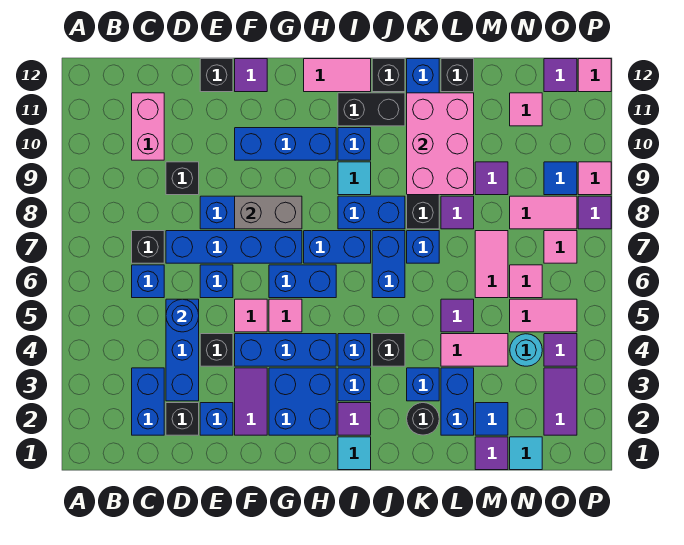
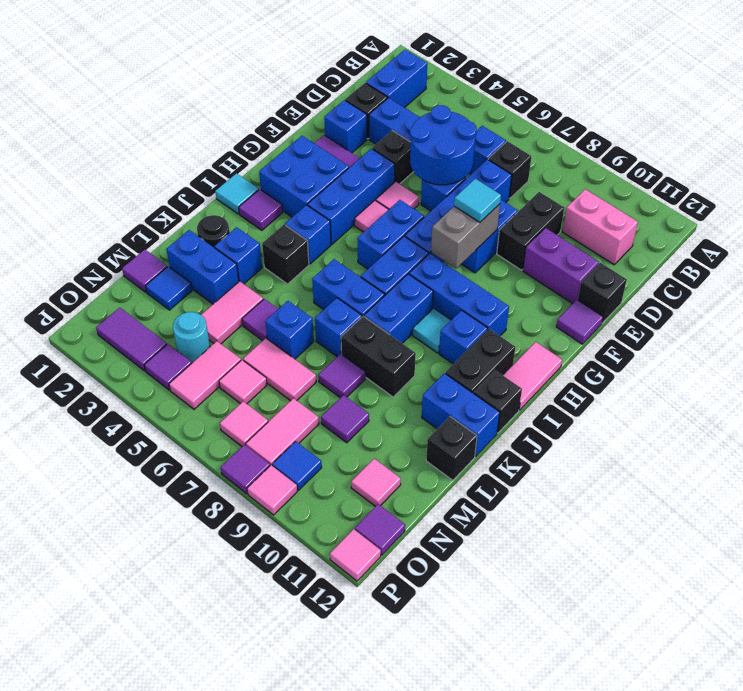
blue 1x2 brick [132,368,164,435] -> blue 1x2 brick turned to [366,50,427,108]
blue 1x1 round brick [166,299,199,332] -> blue 2x2 round brick [410,105,477,185]
black 1x1 brick [166,162,199,195] -> black 1x2 brick [497,192,564,270]
none -> purple 1x2 brick [523,228,599,304]
blue 1x3 brick [235,128,336,160] -> blue 1x3 brick turned to [409,254,509,336]
blue 1x1 brick [338,368,371,401] -> blue 1x1 brick moved to [265,301,314,359]
pink 2x3 brick [407,93,474,195] -> none
cyan 1x1 tile [510,437,542,470] -> cyan 1x1 tile moved to [454,179,501,222]

